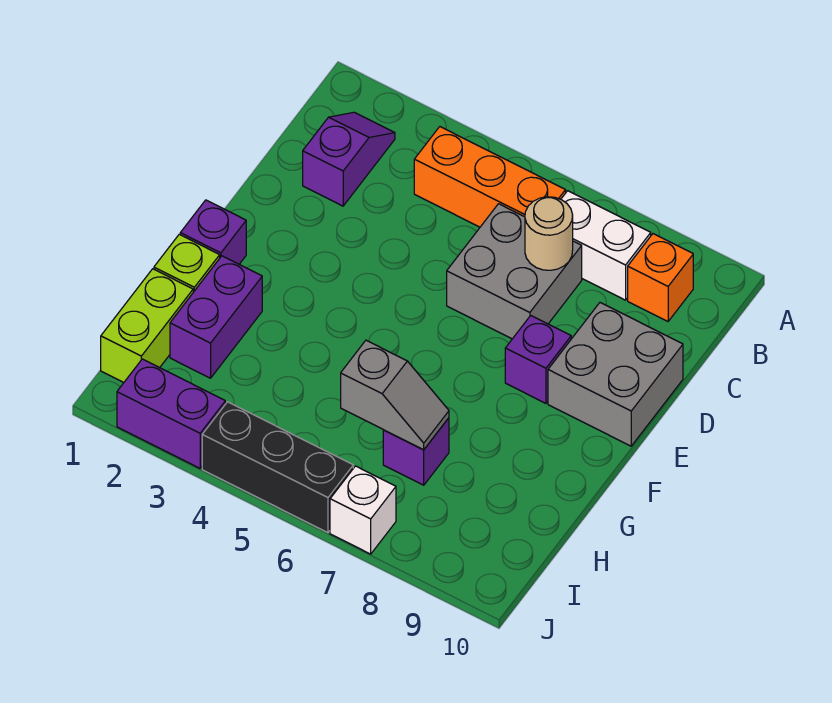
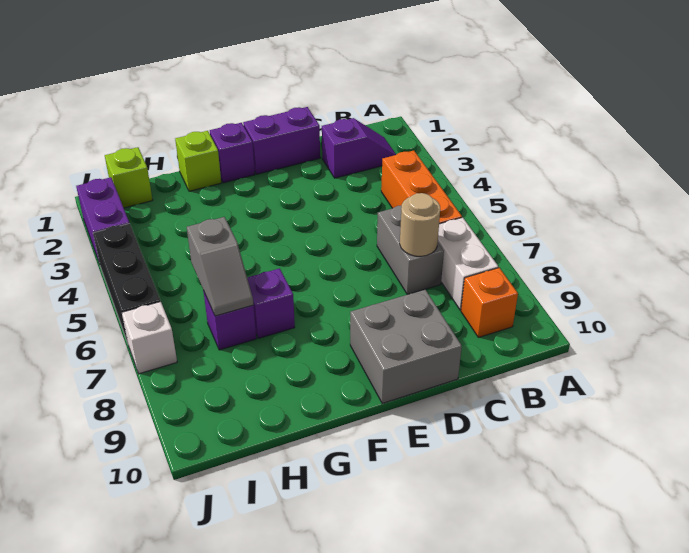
grey 2x2 brick [447,204,582,339] -> grey 1x2 brick [377,206,444,294]
purple 1x1 brick [505,316,571,403] -> purple 1x1 brick moved to [247,268,295,338]
purple 1x2 brick [170,256,262,378] -> purple 1x2 brick moved to [243,107,320,174]
lime 1x2 brick [101,269,193,382] -> lime 1x1 brick [105,147,153,208]

